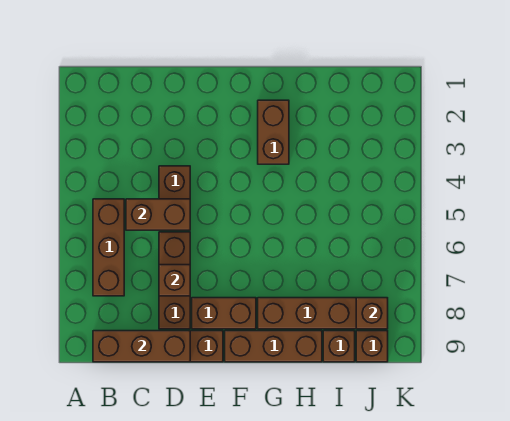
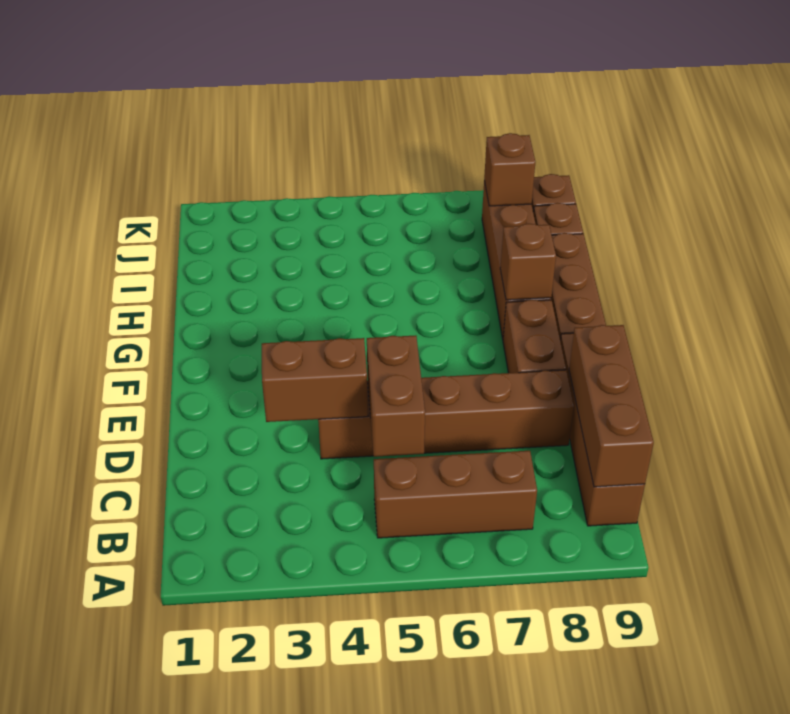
brown 1x1 brick [159,265,190,296] -> brown 1x1 brick moved to [500,223,556,300]
brown 1x2 brick [258,100,289,164] -> brown 1x2 brick moved to [262,338,368,422]

